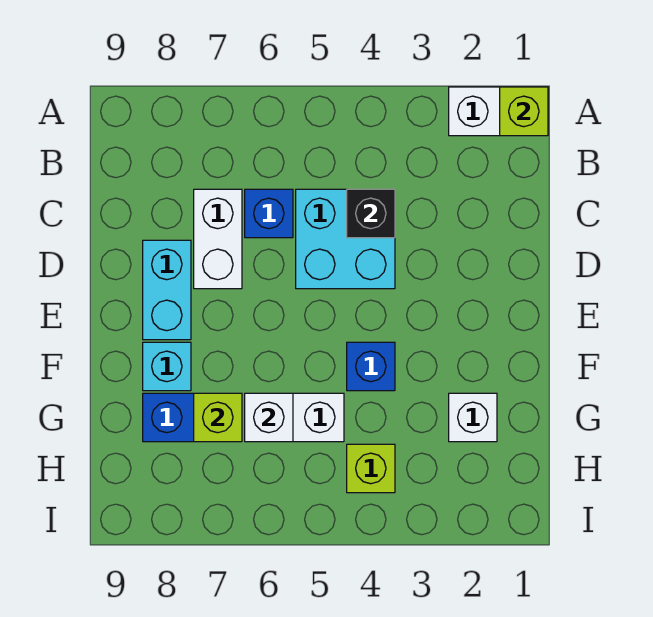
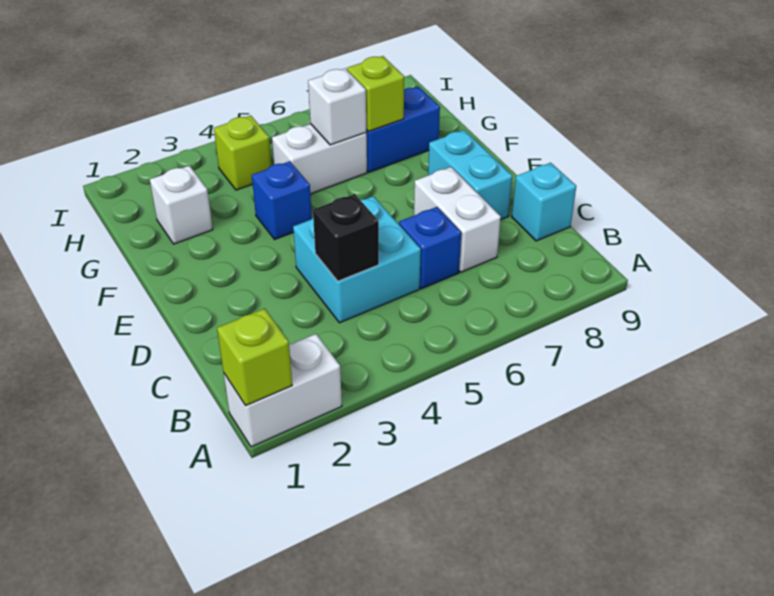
cyan 1x1 brick [143,342,191,391] -> cyan 1x1 brick moved to [512,163,576,241]

